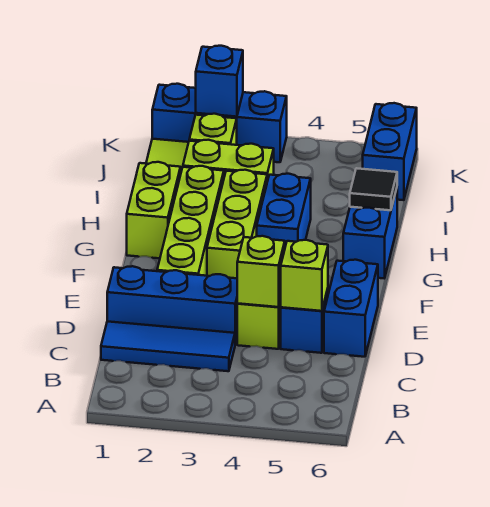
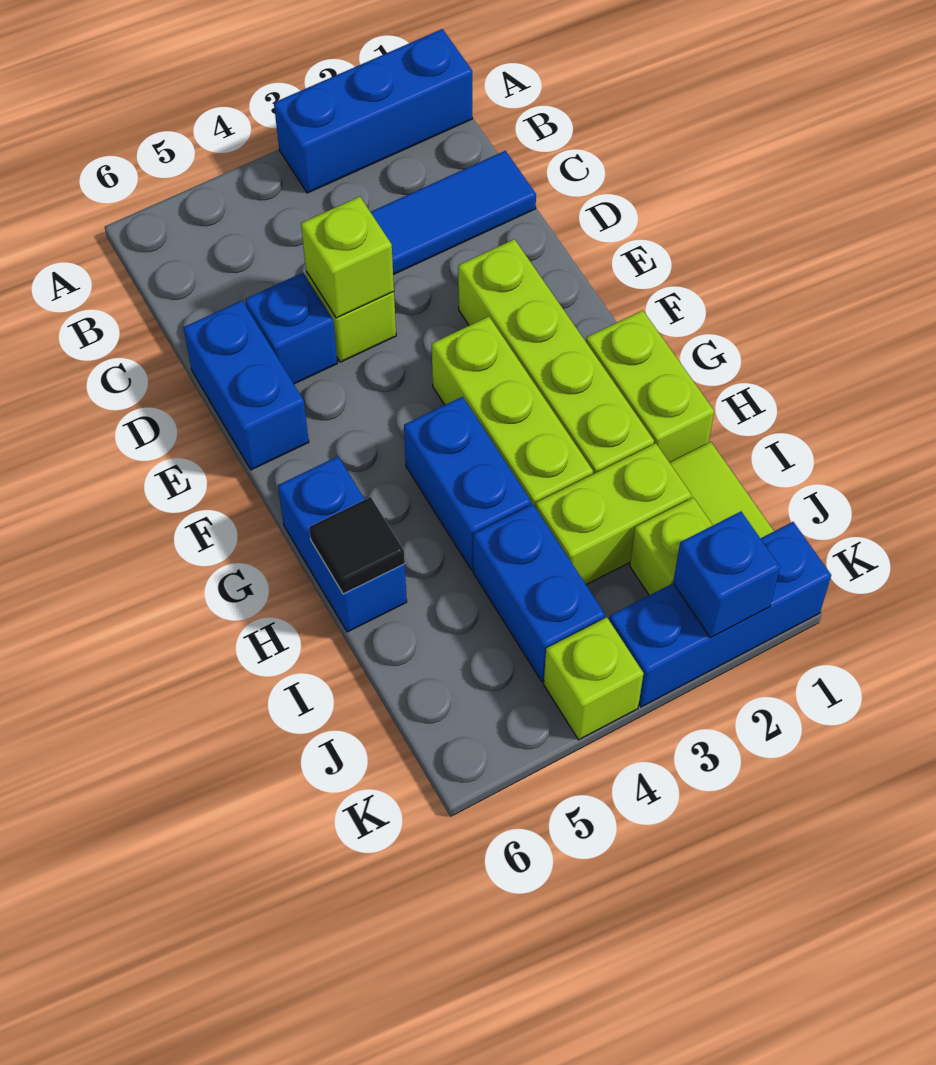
blue 1x3 brick [107,266,238,344] -> blue 1x3 brick moved to [274,29,472,193]
lime 1x1 brick [281,240,328,311] -> lime 1x1 brick moved to [544,617,644,740]
blue 1x2 brick [363,103,417,200] -> blue 1x2 brick moved to [473,504,605,682]

